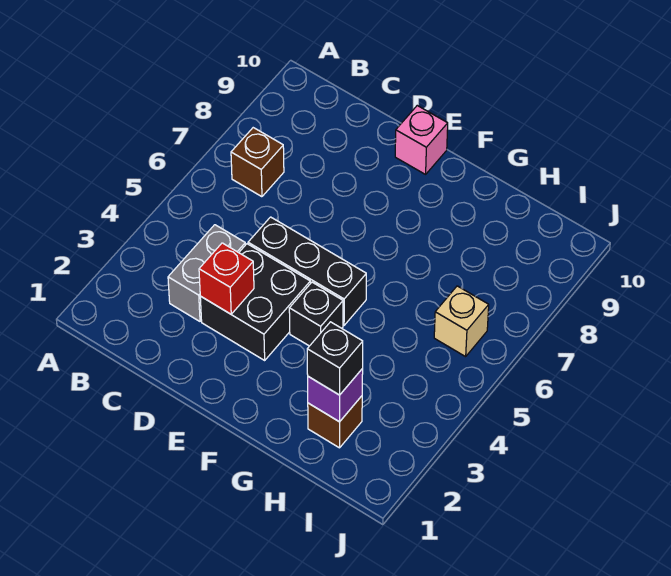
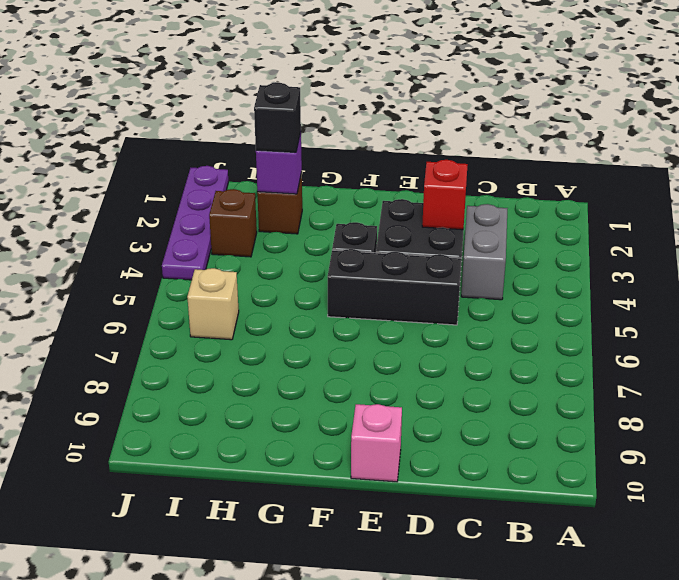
brown 1x1 brick [231,128,284,197] -> brown 1x1 brick moved to [209,189,257,257]
none -> purple 1x4 plate [162,166,228,280]

